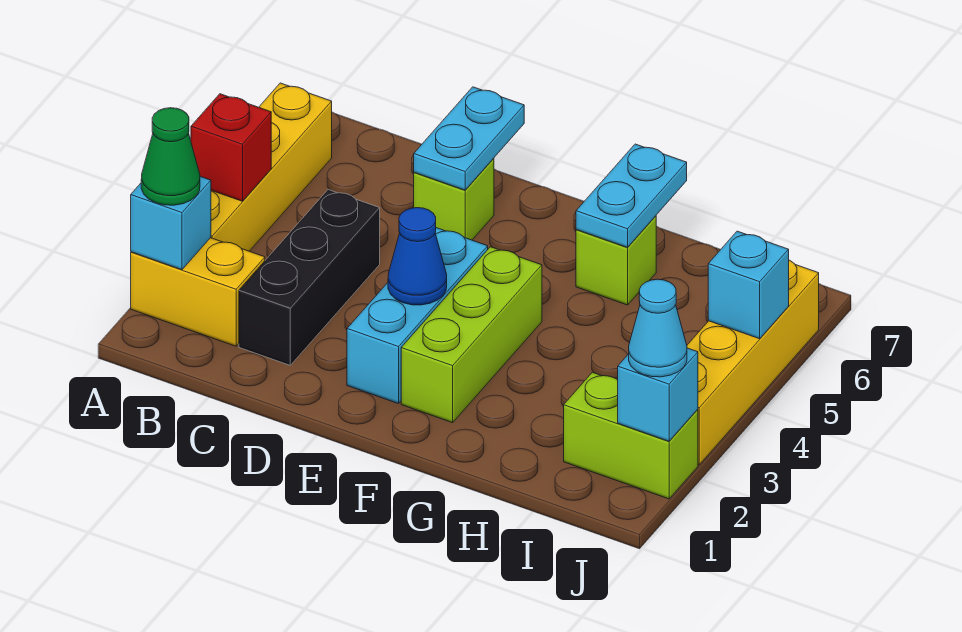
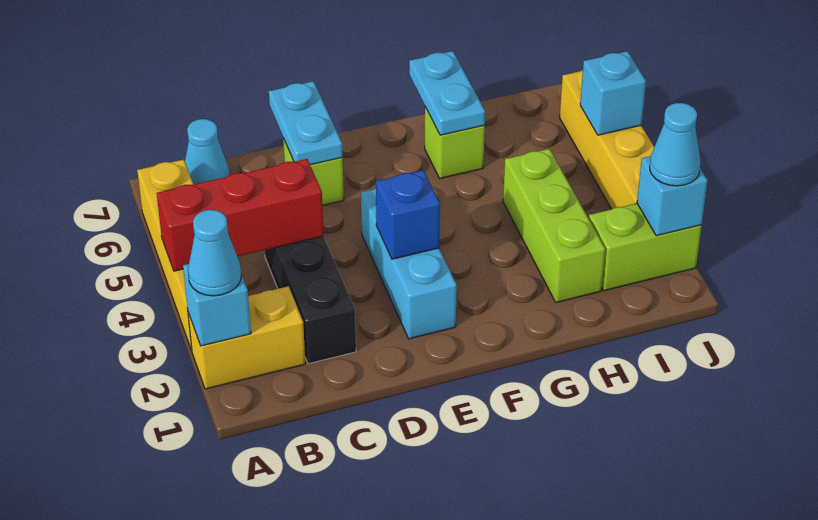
green 1x1 cone [141,108,200,205] -> cyan 1x1 cone [188,210,241,296]
red 1x1 brick [191,94,271,201] -> red 1x3 brick [157,159,324,271]
none -> cyan 1x1 cone [185,119,230,184]
blue 1x1 cone [388,208,447,305] -> blue 1x1 brick [376,170,440,259]
lime 1x3 brick [401,247,542,423] -> lime 1x3 brick moved to [503,149,605,302]

